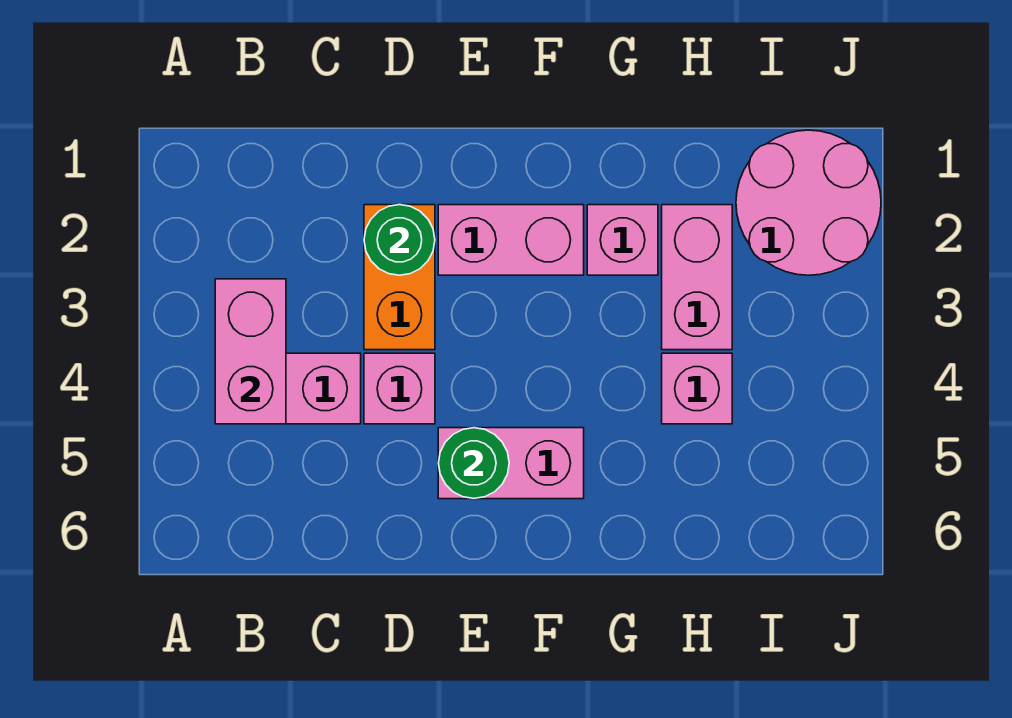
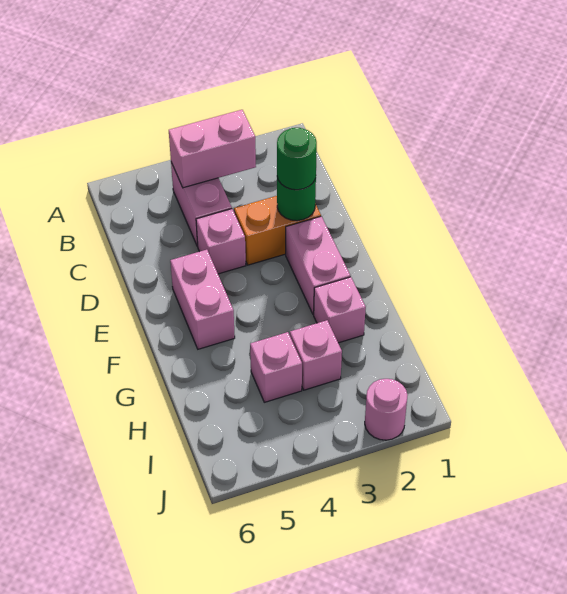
green 1x1 round brick [438,428,509,499] -> green 1x1 round brick moved to [277,128,317,190]
pink 1x2 brick [662,205,732,350] -> pink 1x1 brick [290,320,342,390]
pink 2x2 round brick [736,130,881,275] -> pink 1x1 round brick [365,379,408,440]

